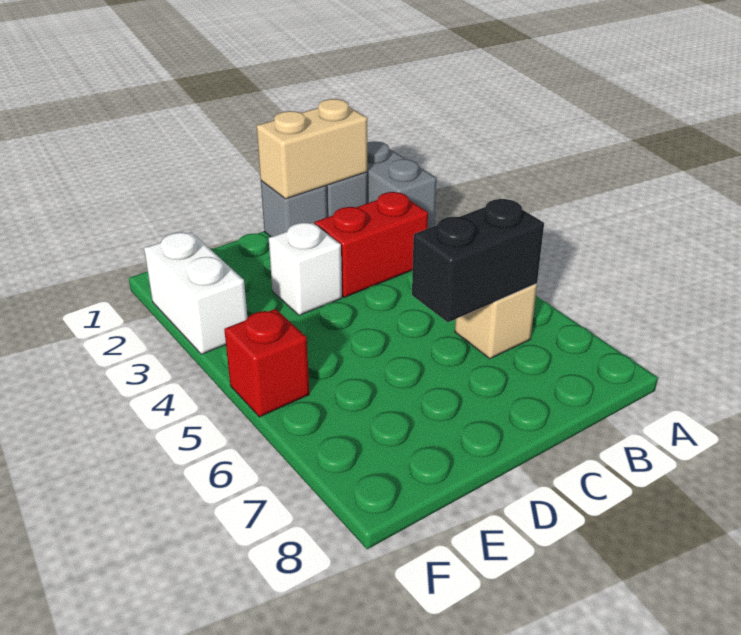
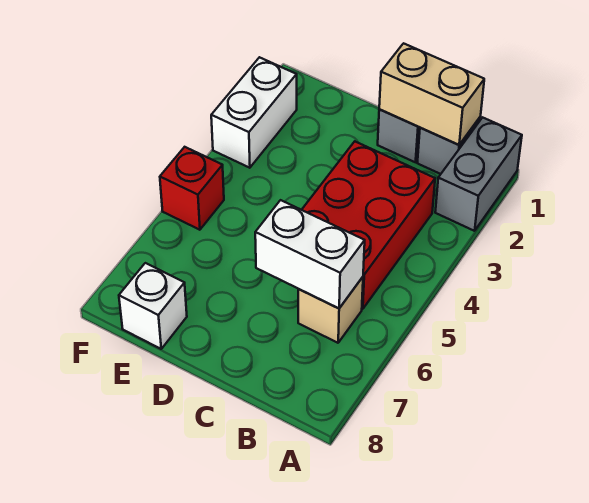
red 1x2 brick [315,192,428,297] -> red 2x3 brick [302,142,435,309]
black 1x2 brick [412,199,544,322] -> white 1x2 brick [255,200,365,308]
white 1x1 brick [269,223,342,315] -> white 1x1 brick moved to [119,263,187,349]

